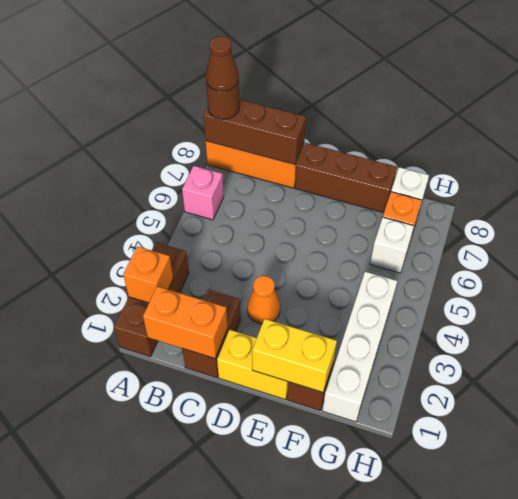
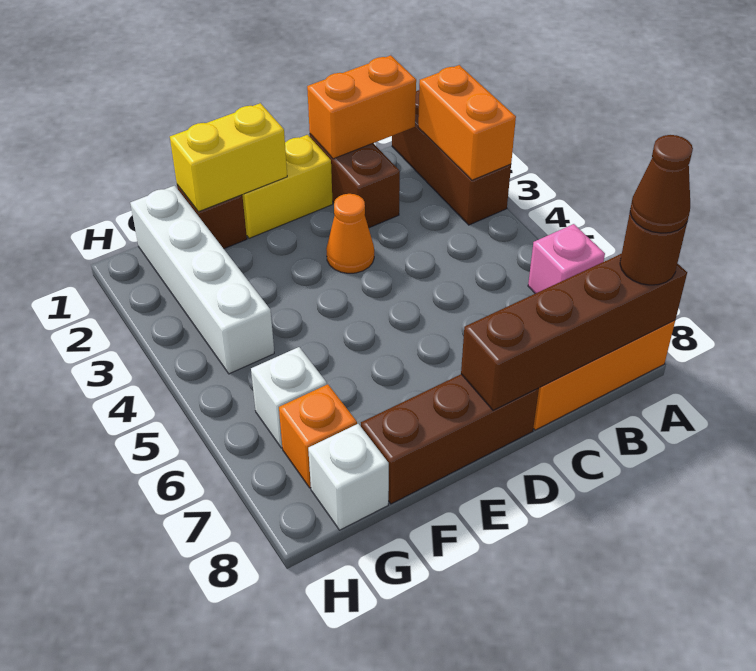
orange 1x1 brick [123,246,173,303] -> orange 1x2 brick [418,65,516,180]
brown 1x3 brick [204,100,306,165] -> brown 1x4 brick [461,254,687,410]

